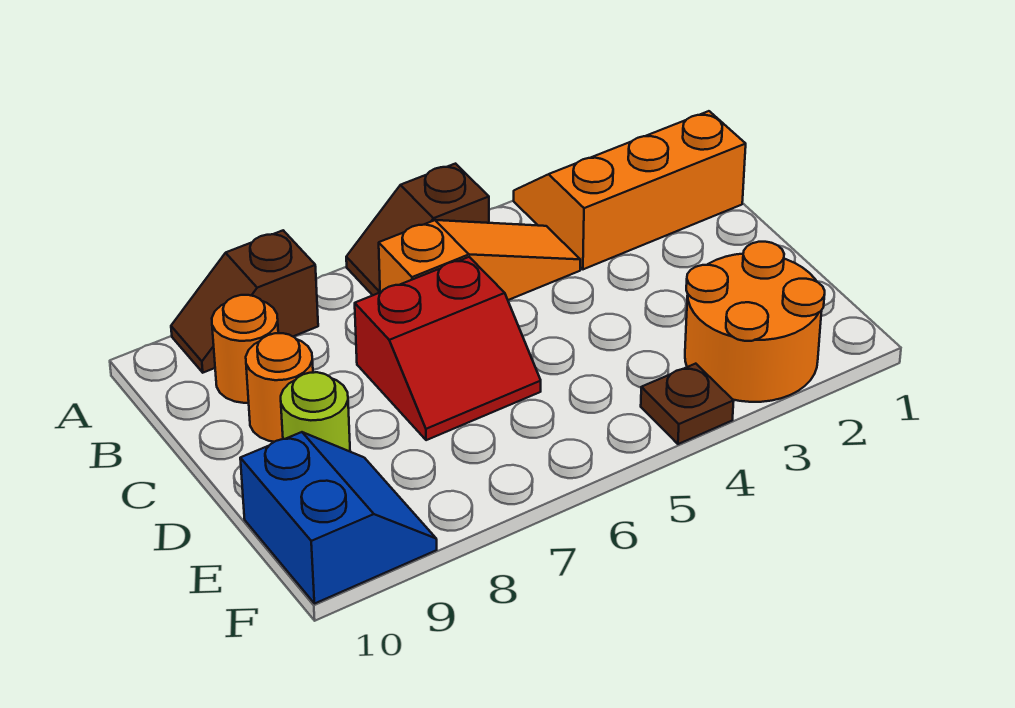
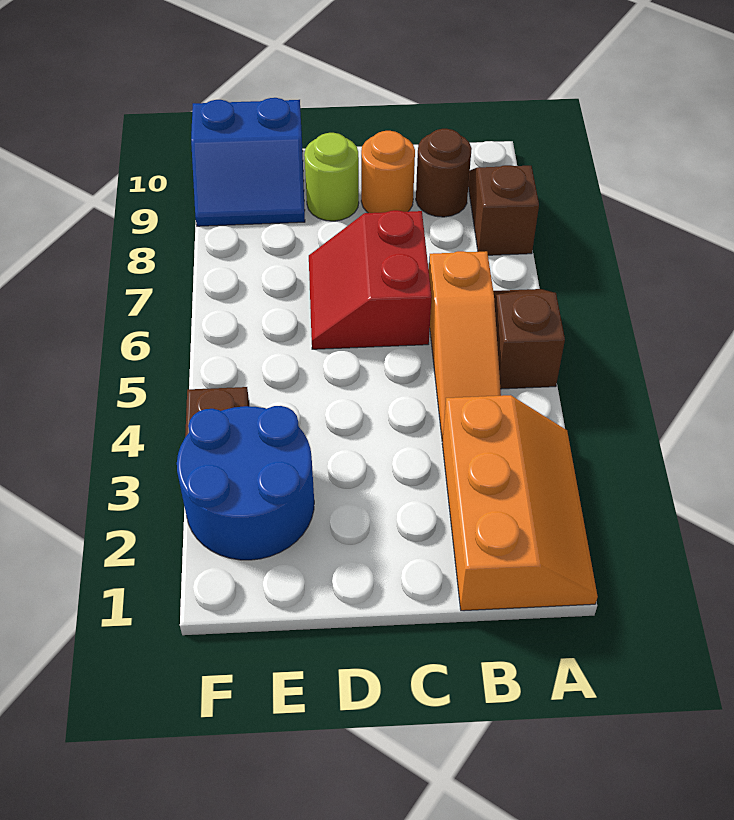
orange 1x1 round brick [212,295,278,403] -> brown 1x1 round brick [416,129,472,217]
orange 2x2 round brick [685,242,825,402] -> blue 2x2 round brick [177,406,314,560]

